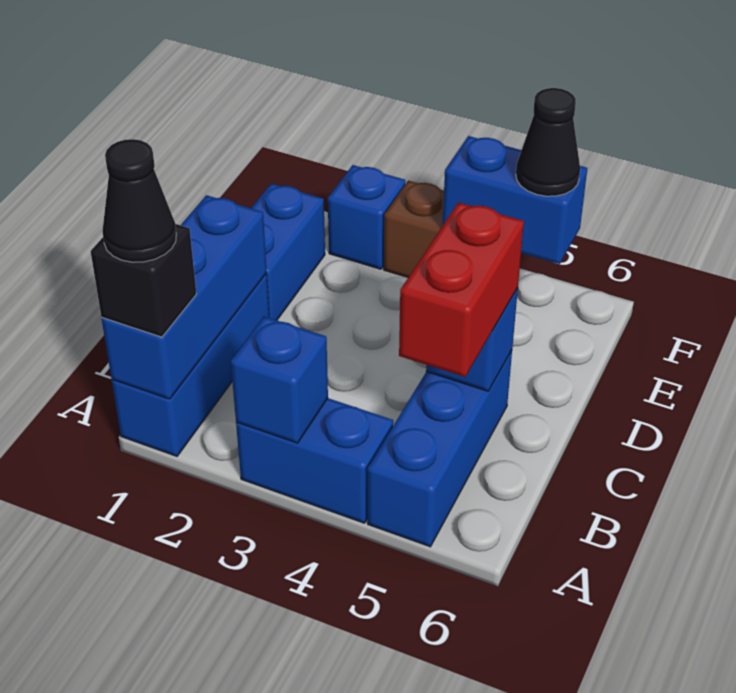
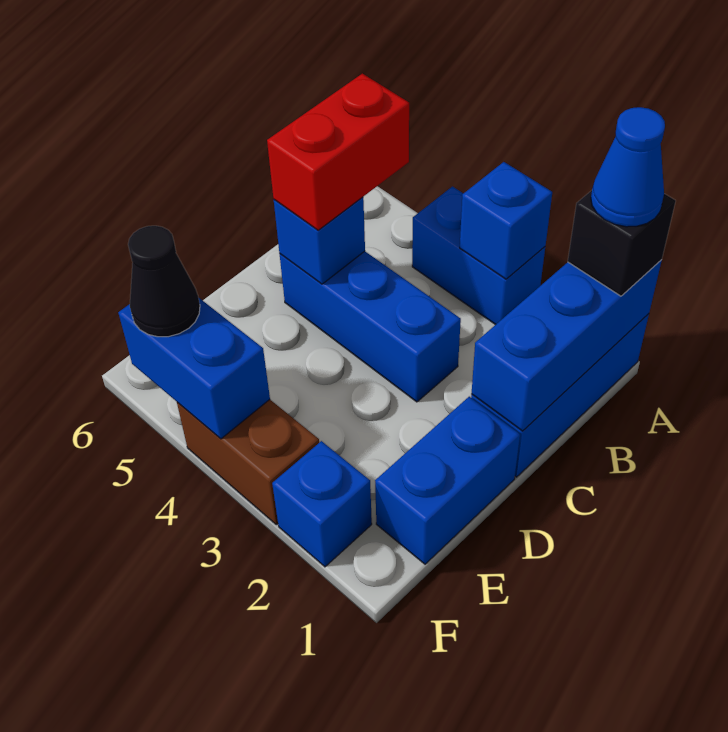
black 1x1 cone [102,139,176,262] -> blue 1x1 cone [591,107,665,227]
blue 1x3 brick [368,350,512,547] -> blue 1x3 brick turned to [280,251,461,402]

